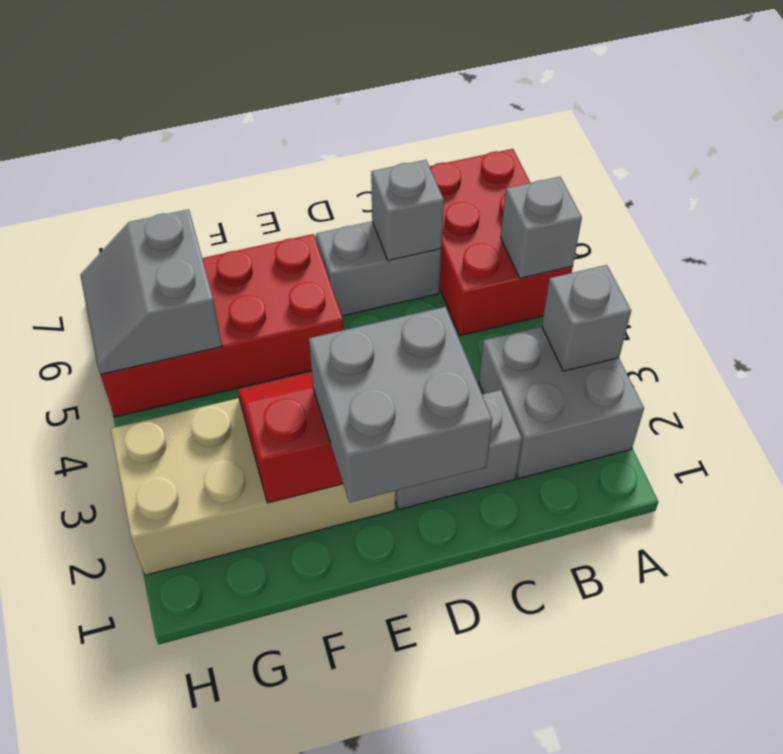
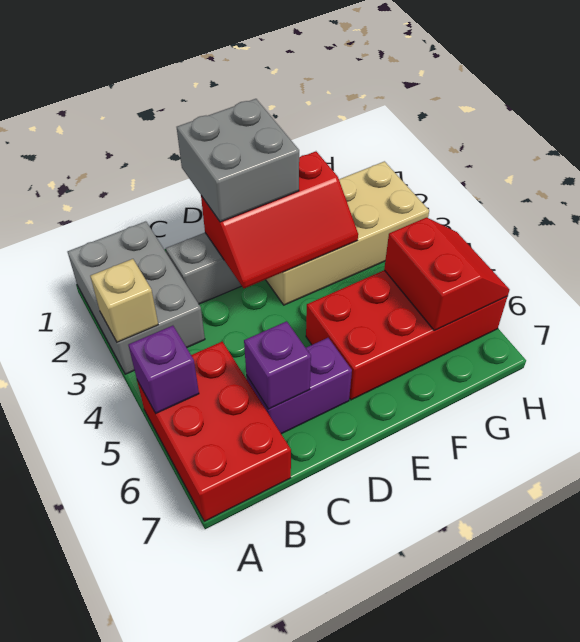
grey 2x2 brick [479,326,644,478] -> grey 2x3 brick [68,221,205,374]
grey 1x1 brick [542,265,631,371] -> tan 1x1 brick [90,259,158,342]
grey 1x1 brick [501,177,582,278] -> purple 1x1 brick [129,326,199,413]
grey 1x2 brick [316,221,441,316] -> purple 1x2 brick [246,338,352,434]
grey 1x1 brick [371,160,444,260] -> purple 1x1 brick [244,321,311,409]
grey 2x2 slope [80,209,222,375] -> red 2x2 slope [384,217,510,331]

